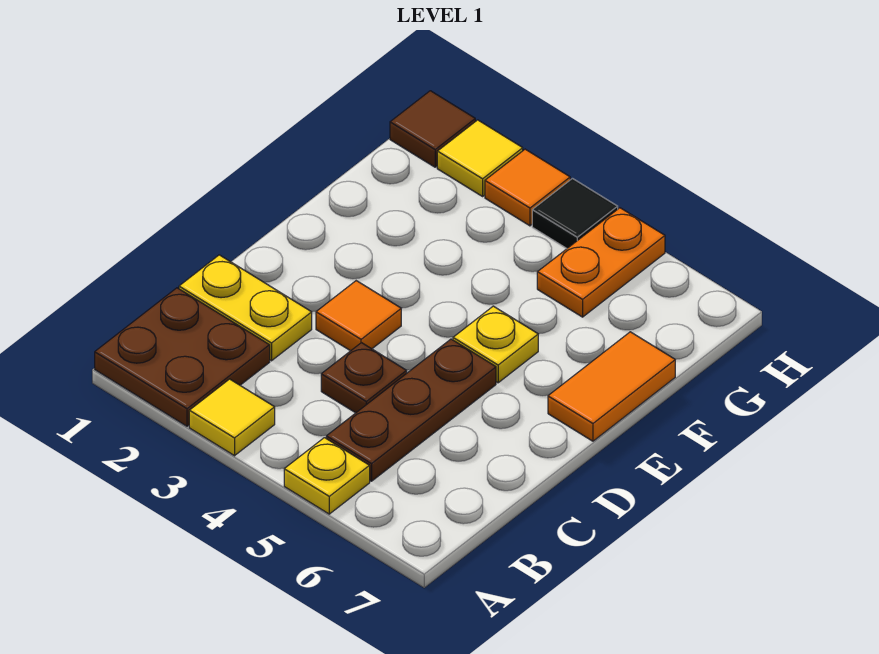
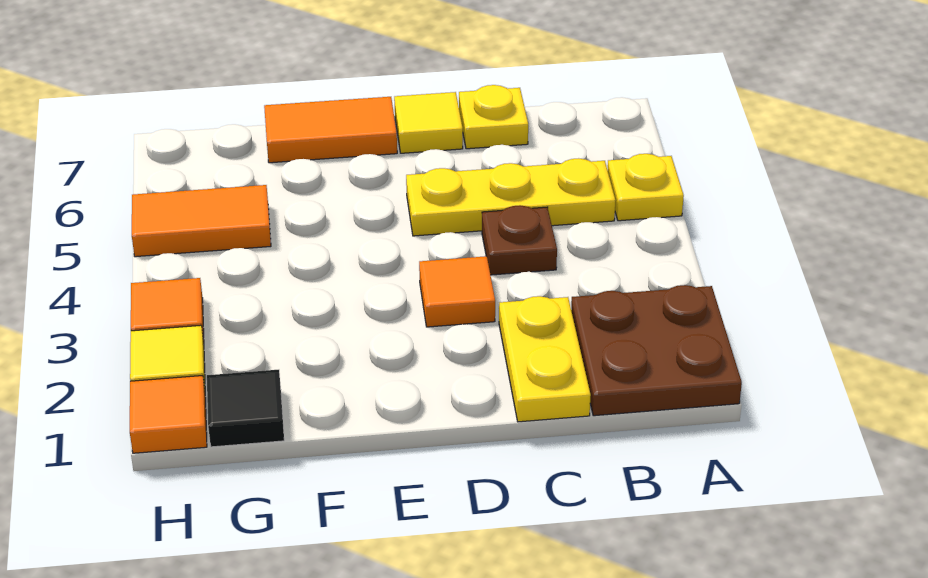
yellow 1x1 tile [189,379,275,456] -> yellow 1x1 tile moved to [394,92,463,153]
brown 1x3 plate [326,339,496,481] -> yellow 1x3 plate [406,158,616,236]
yellow 1x1 plate [453,306,538,383] -> yellow 1x1 plate moved to [459,85,528,149]
orange 1x2 plate [537,208,665,317] -> orange 1x2 tile [132,185,271,257]
brown 1x1 tile [390,91,475,167] -> orange 1x1 tile [130,376,207,453]
black 1x1 tile [532,179,618,248] -> black 1x1 tile moved to [207,370,284,447]

